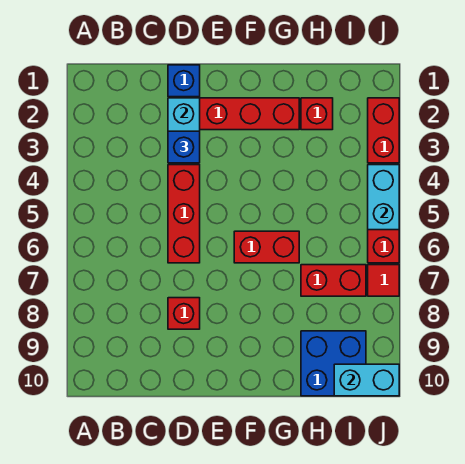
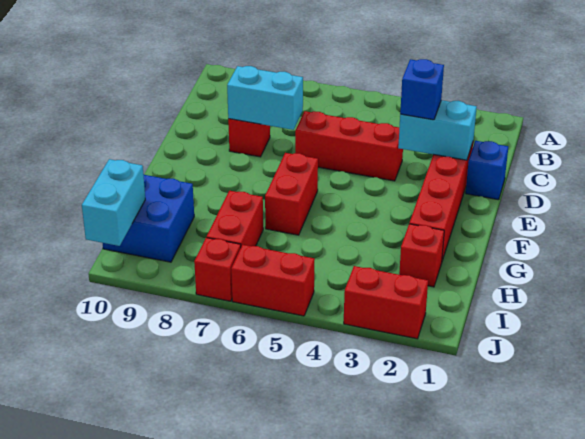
cyan 1x2 brick [368,165,399,230] -> cyan 1x2 brick moved to [227,66,303,130]
red 1x1 tile [368,265,399,296] -> red 1x1 brick [194,238,241,301]

